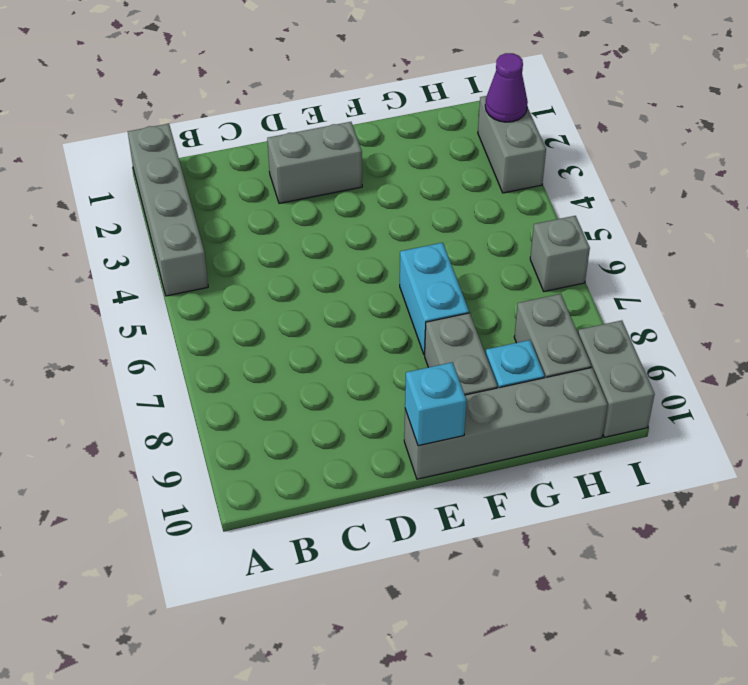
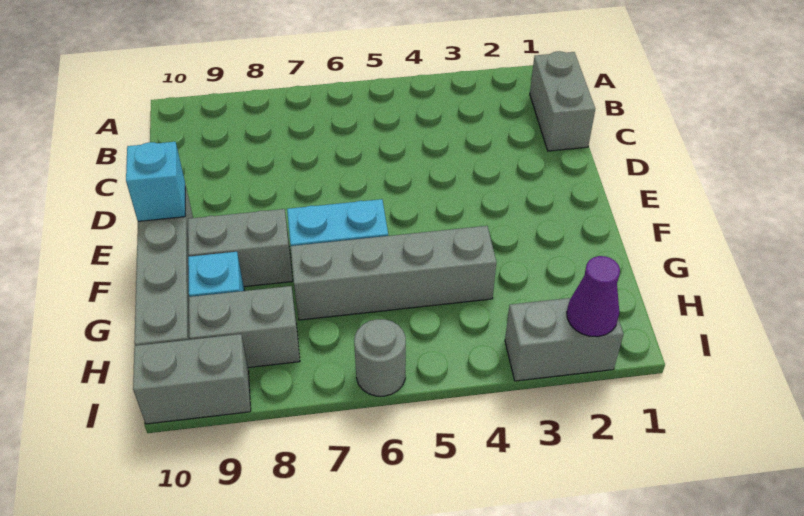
grey 1x4 brick [128,124,208,296] -> grey 1x4 brick moved to [291,226,496,320]
grey 1x2 brick [267,122,362,203] -> grey 1x2 brick moved to [530,51,595,151]
grey 1x1 brick [530,216,590,292] -> grey 1x1 round brick [354,319,406,396]

